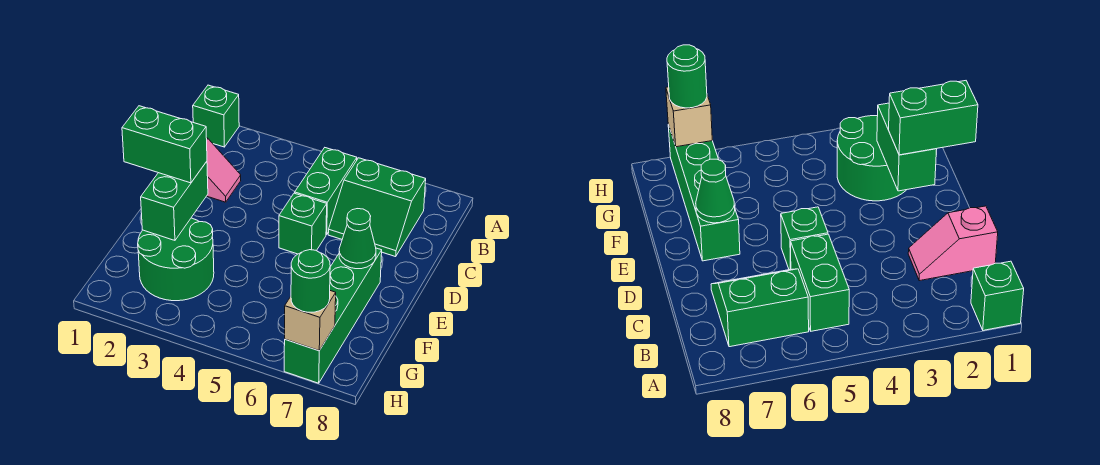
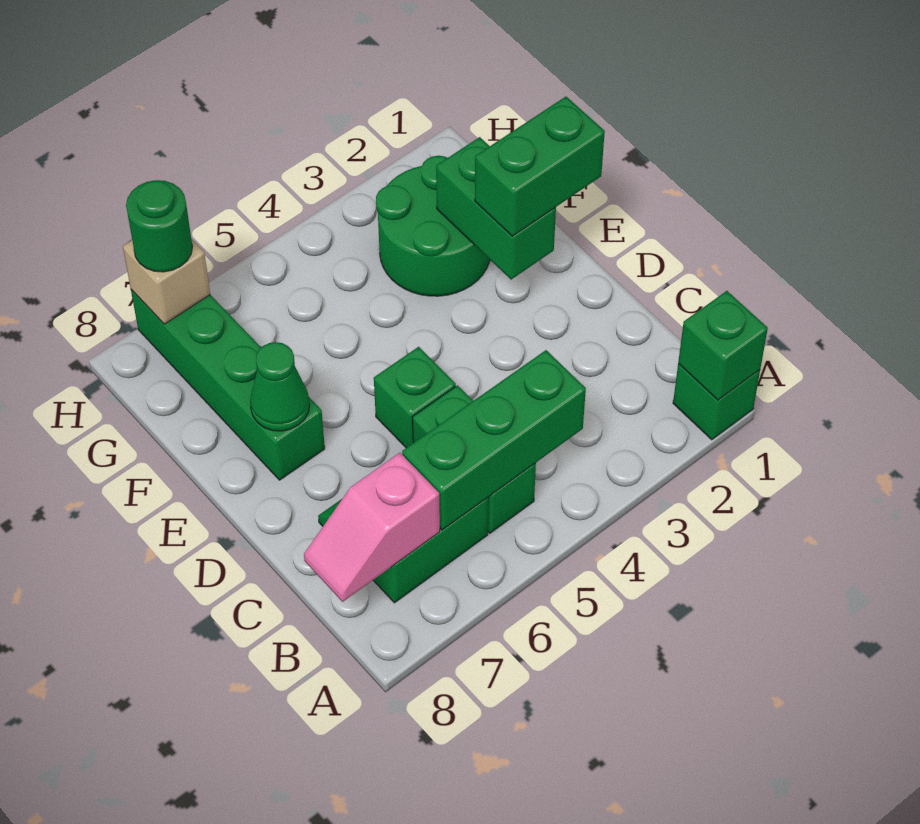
none -> green 1x1 brick [678,291,768,400]
none -> green 1x3 brick [402,350,586,530]
pink 1x2 slope [207,138,241,202] -> pink 1x2 slope moved to [304,453,440,602]

